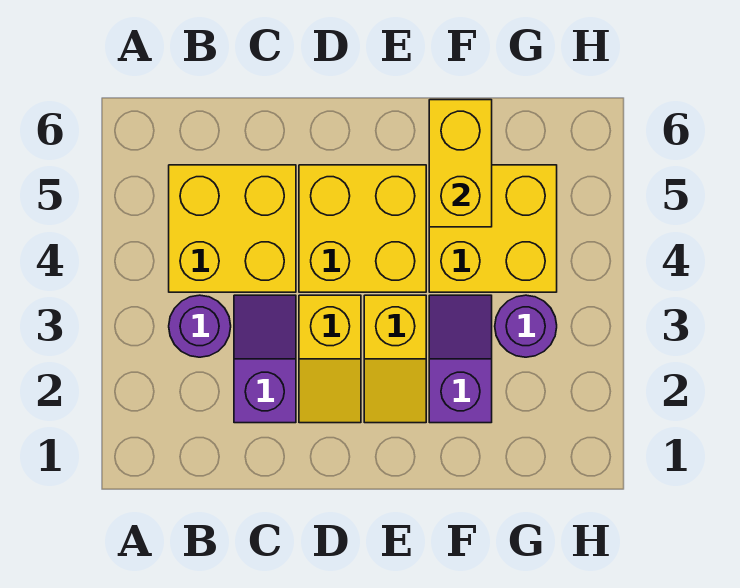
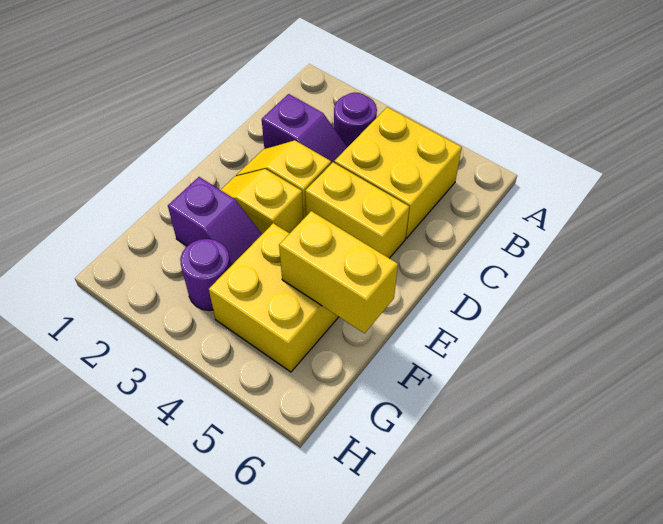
yellow 2x2 brick [299,165,426,292] -> yellow 1x2 brick [305,162,409,258]

